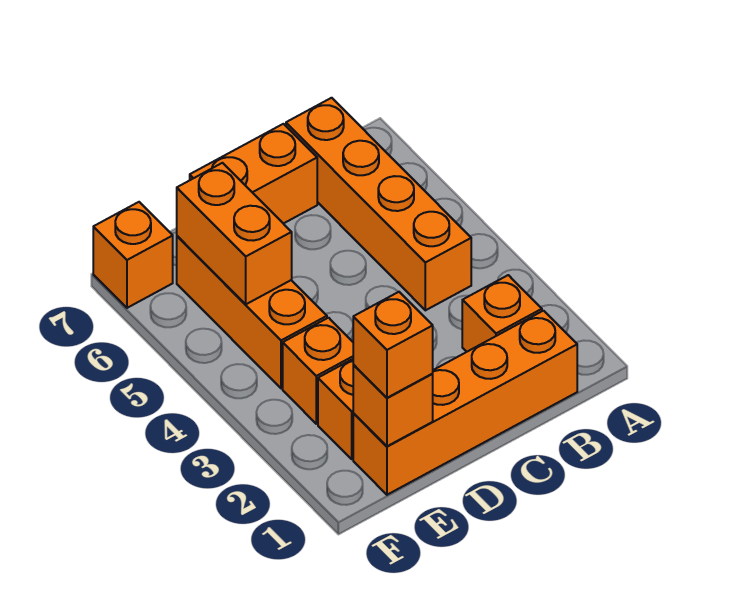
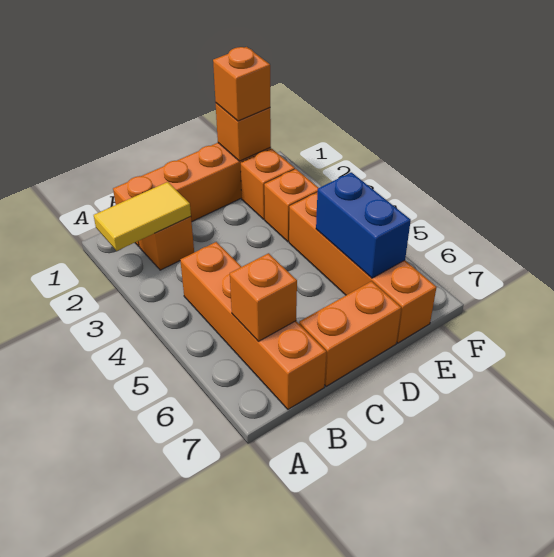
none -> yellow 1x2 tile [94,182,191,251]
orange 1x3 brick [177,236,327,388] -> orange 1x4 brick [289,193,436,343]
orange 1x2 brick [177,163,292,304] -> blue 1x2 brick [316,172,411,278]
orange 1x1 brick [93,202,173,308] -> orange 1x1 brick moved to [230,253,297,341]

